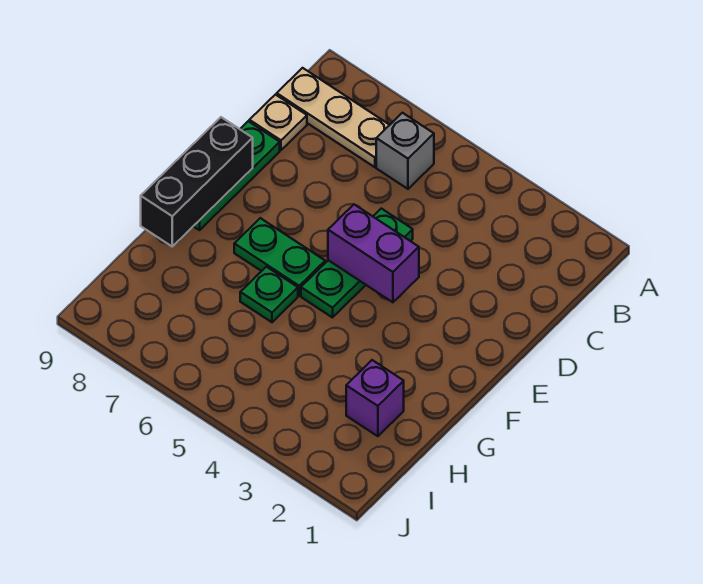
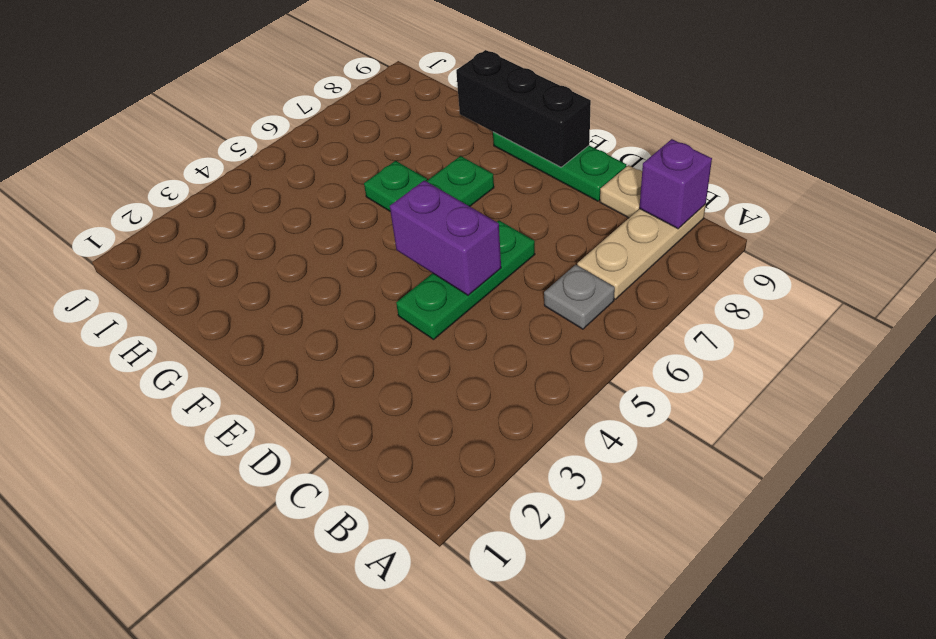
grey 1x1 brick [376,113,434,189] -> grey 1x1 plate [544,265,615,329]
green 1x3 plate [301,209,413,318] -> green 1x3 plate turned to [396,220,535,340]
purple 1x2 brick [328,205,419,302] -> purple 1x2 brick turned to [390,180,501,295]
purple 1x1 brick [346,360,404,436] -> purple 1x1 brick moved to [639,139,712,229]

